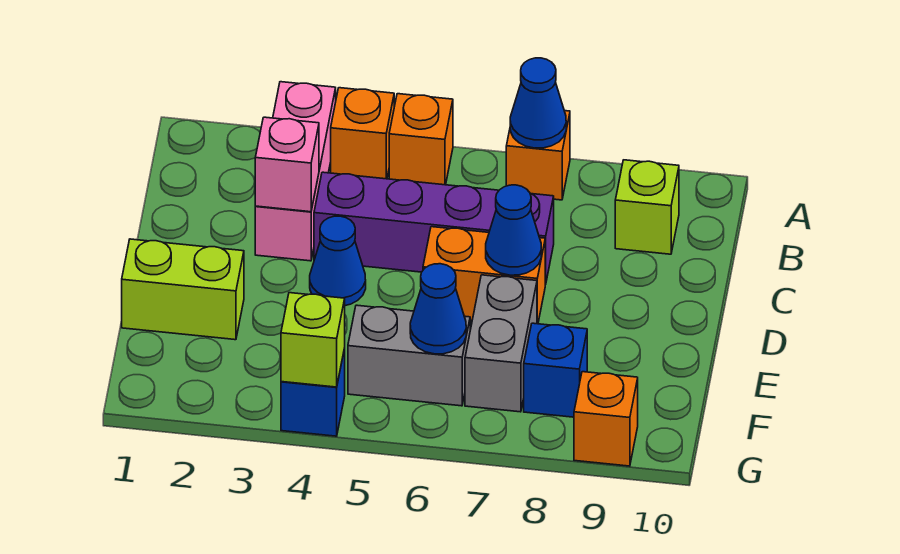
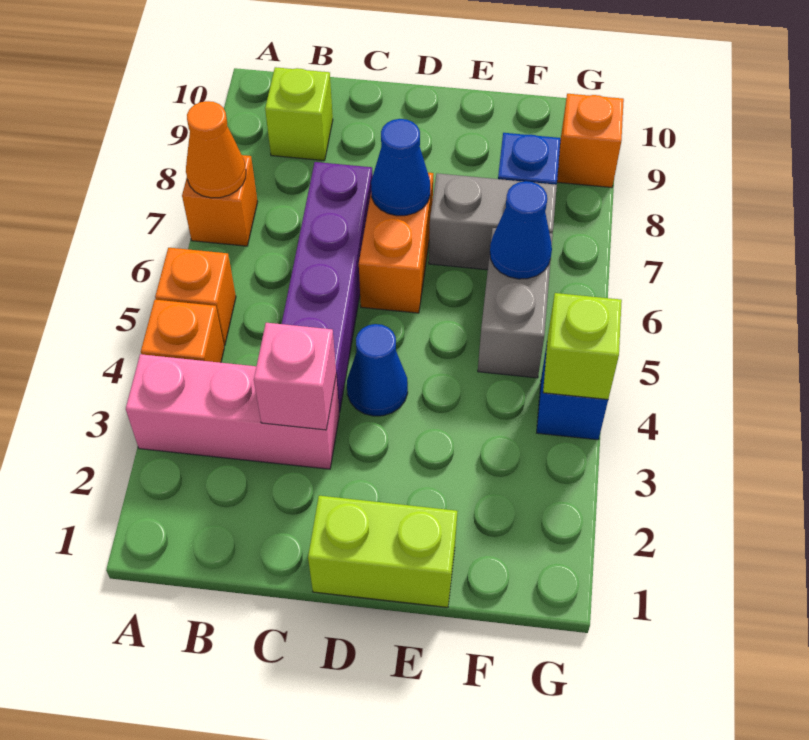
blue 1x1 cone [510,58,566,148] -> orange 1x1 cone [186,101,246,198]
lime 1x2 brick [122,239,244,340] -> lime 1x2 brick turned to [308,496,457,607]

